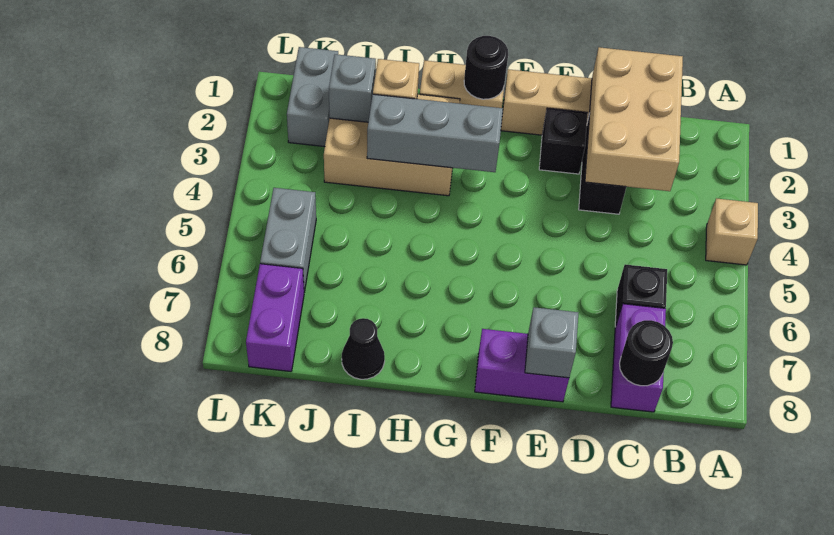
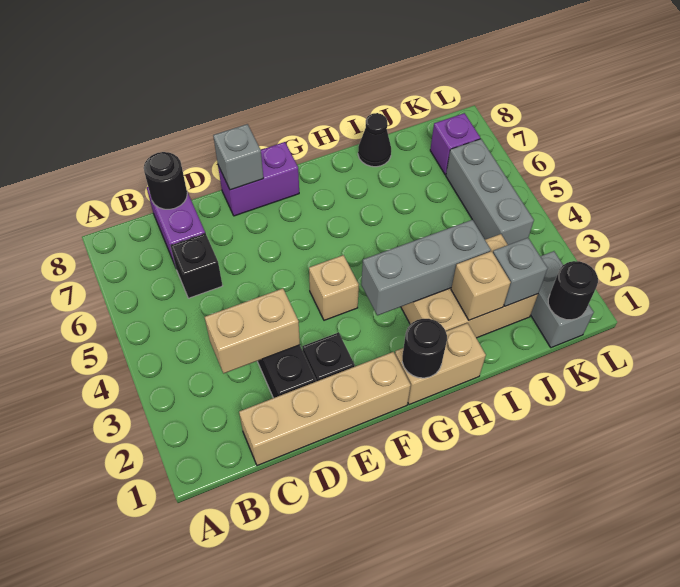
tan 1x1 brick [706,198,758,265] -> tan 1x1 brick moved to [309,255,359,320]
tan 2x3 brick [585,47,683,191] -> tan 1x2 brick [205,288,300,374]
none -> black 1x1 round brick [548,261,598,320]
grey 1x2 brick [260,188,316,292] -> grey 1x3 brick [446,139,534,245]
purple 1x2 brick [246,264,304,371] -> purple 1x1 brick [430,113,480,175]

